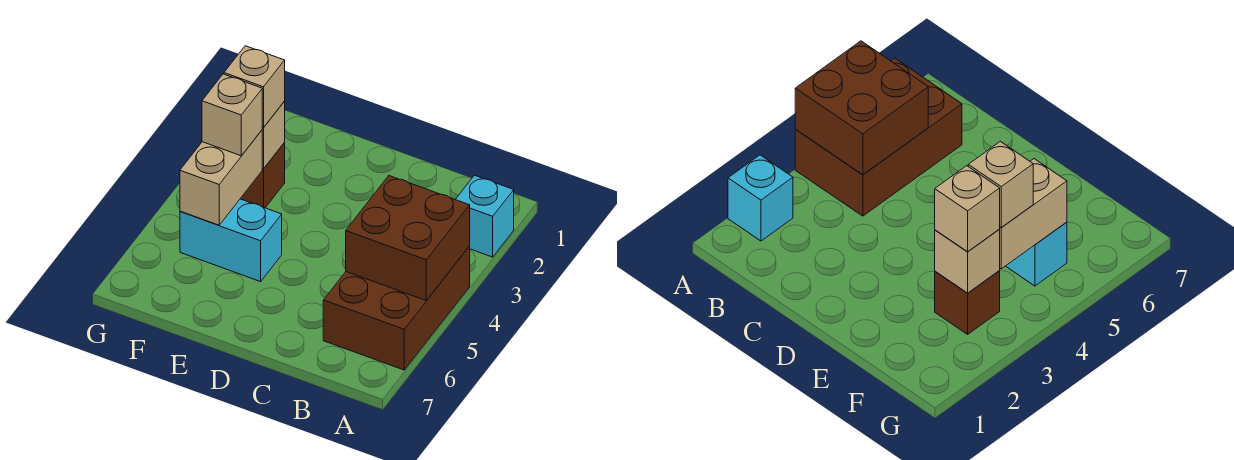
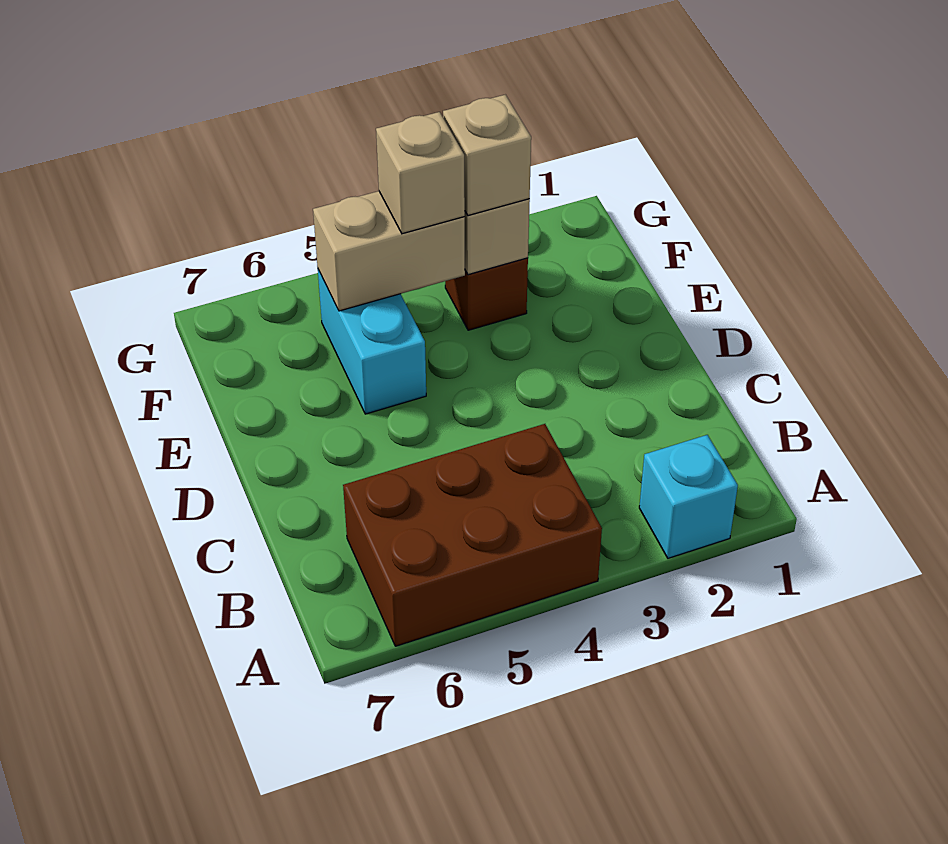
brown 2x2 brick [346,176,470,301] -> none

